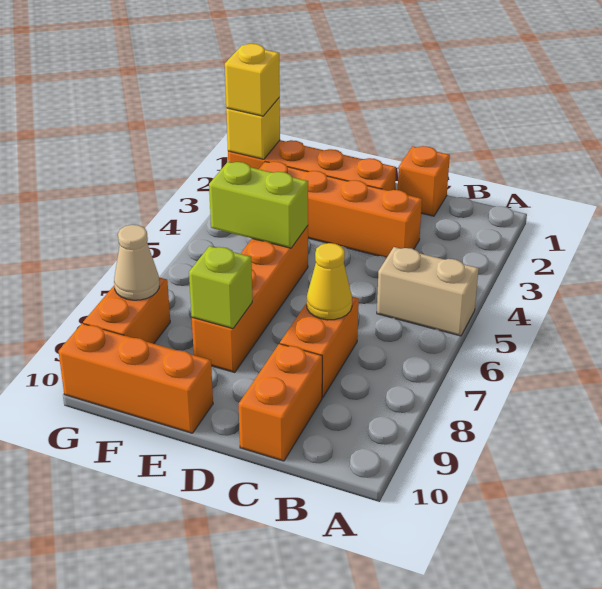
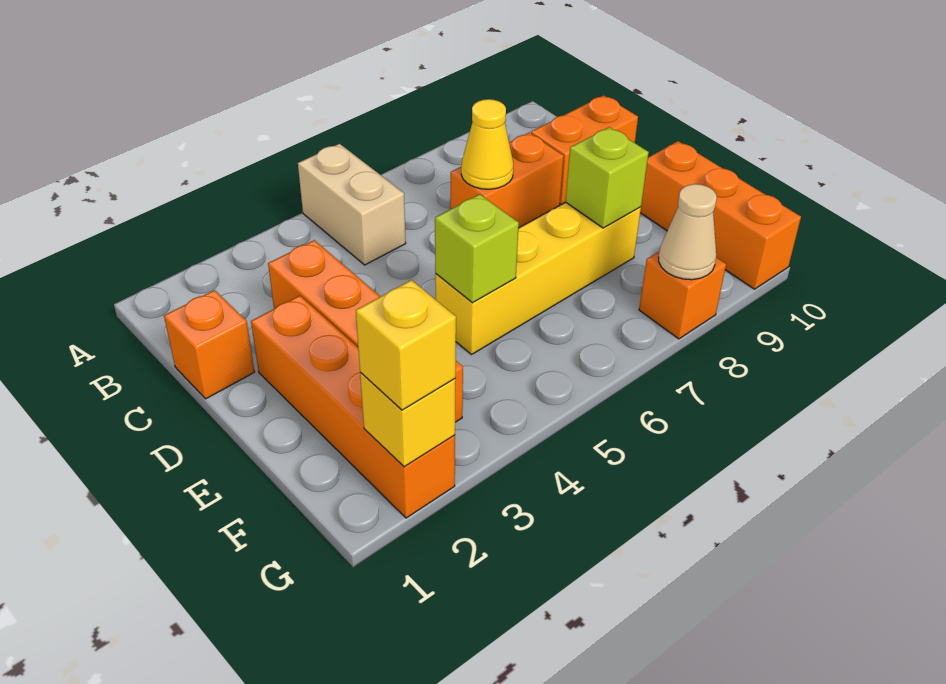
orange 1x4 brick [192,226,308,373] -> yellow 1x4 brick [435,202,641,355]
lime 1x2 brick [209,162,308,248] -> lime 1x1 brick [435,194,519,303]
orange 1x2 brick [83,277,170,344] -> orange 1x1 brick [639,252,726,339]

